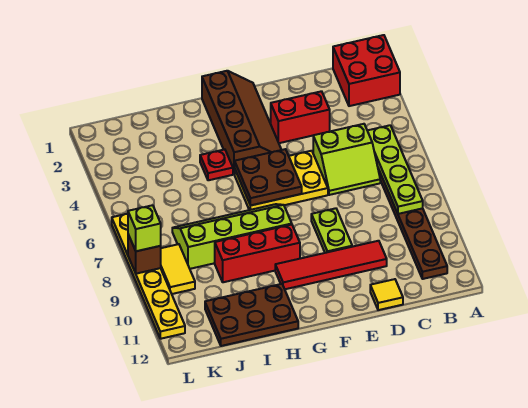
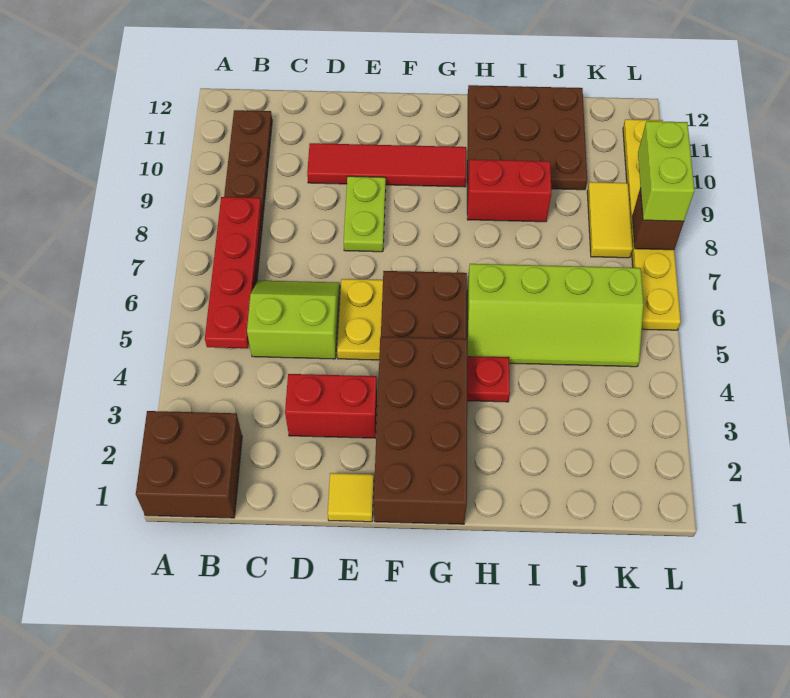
red 2x2 brick [333,35,400,106] -> brown 2x2 brick [136,411,242,518]
lime 1x4 plate [367,125,423,214] -> red 1x4 plate [205,197,262,348]
yellow 1x1 tile [370,279,403,310] -> yellow 1x1 tile moved to [328,473,374,522]
brown 2x4 slope [202,71,281,174] -> brown 2x4 brick [374,337,467,524]
lime 2x4 slope [172,204,292,269] -> lime 2x4 slope moved to [467,264,644,367]
red 1x3 brick [215,225,300,282] -> red 1x2 brick [467,159,552,222]
brown 2x3 plate [205,284,298,346] -> brown 3x3 plate [467,85,587,190]
lime 1x1 brick [128,205,161,251] -> lime 1x2 brick [638,121,694,221]

